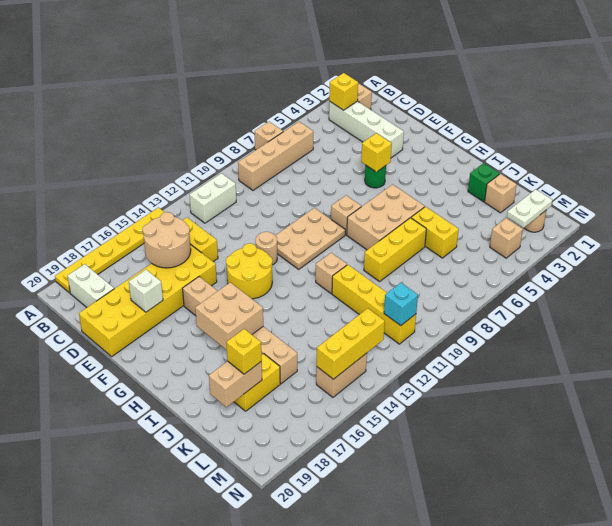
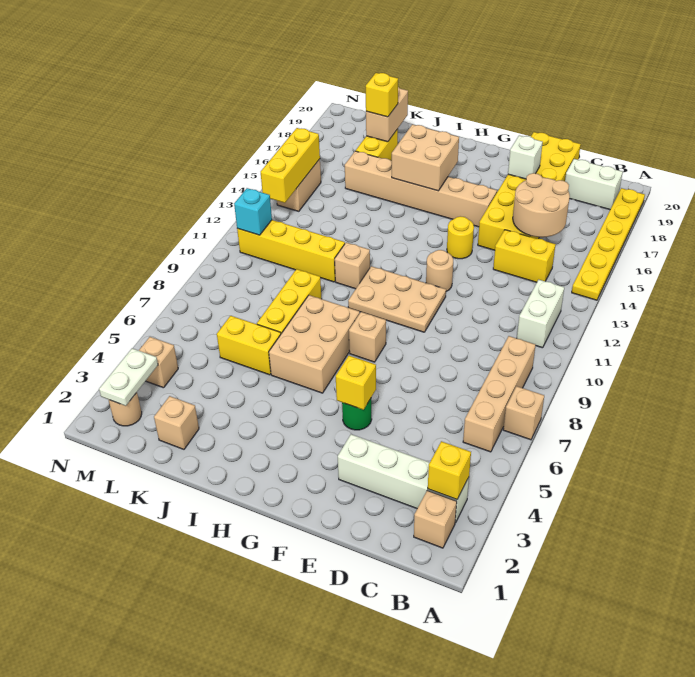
tan 2x3 plate [275,208,345,269] -> tan 2x3 plate turned to [348,266,446,332]
yellow 2x2 round brick [226,243,272,299] -> yellow 1x1 round brick [447,216,474,259]
green 1x1 brick [468,163,500,202] -> none

